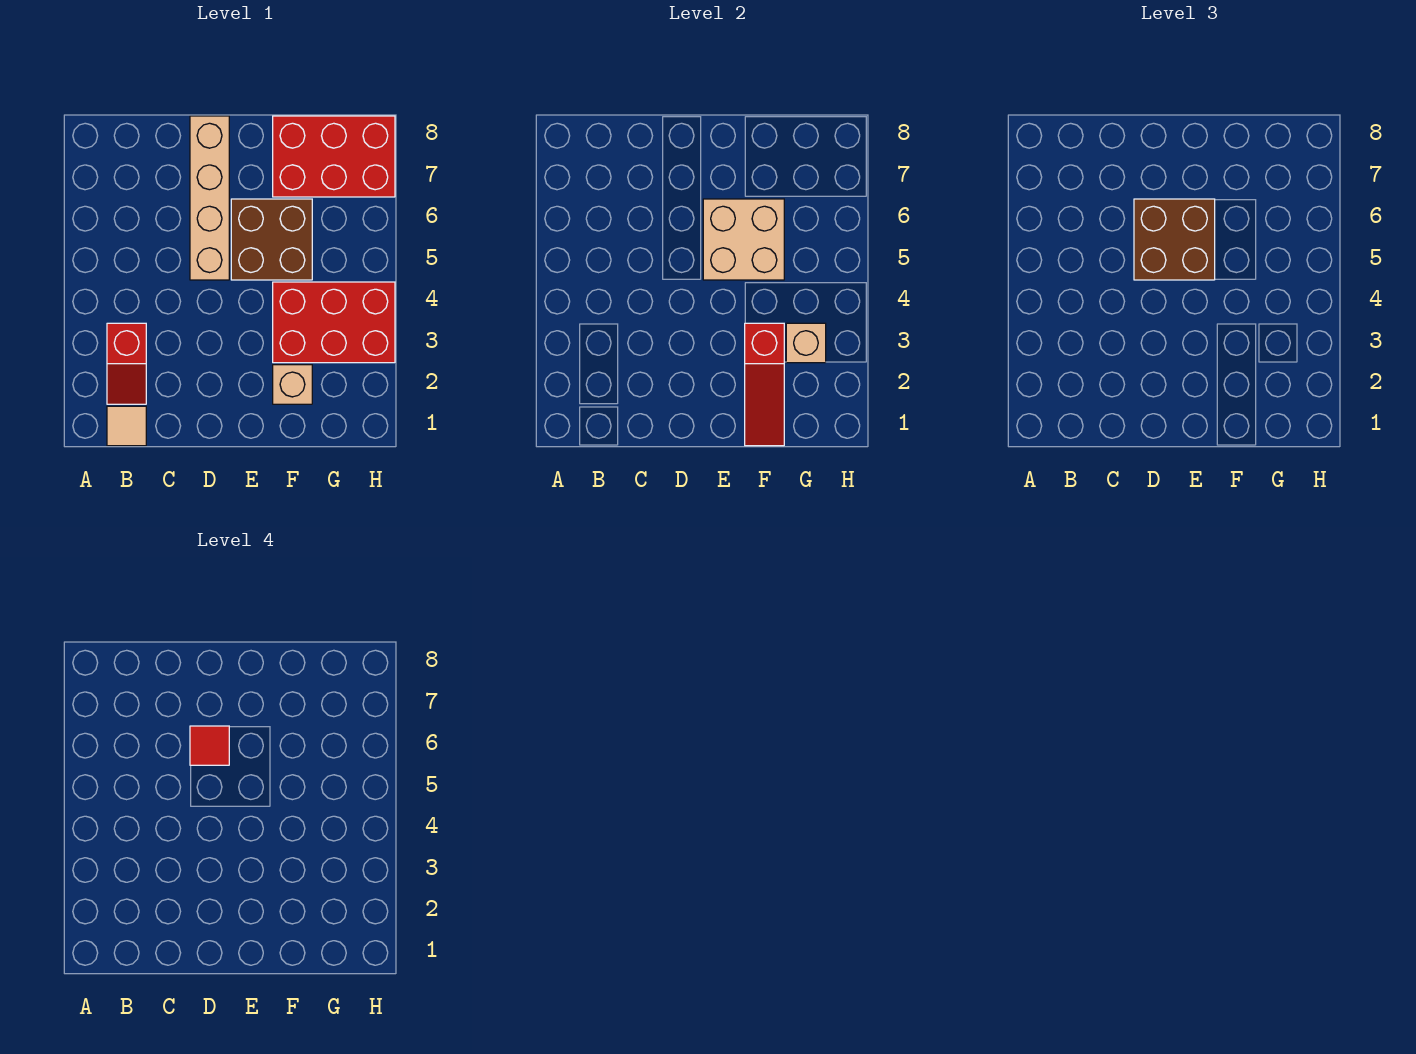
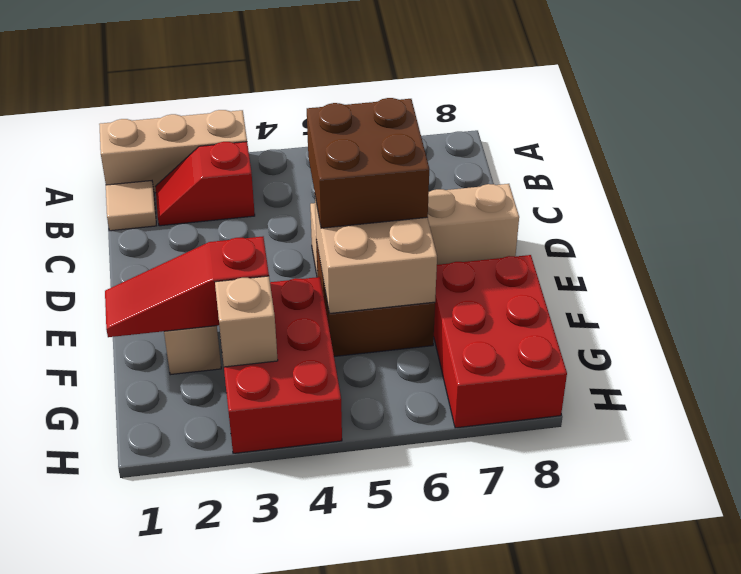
none -> tan 1x3 brick [99,110,247,193]
red 1x1 tile [190,726,229,765] -> none

